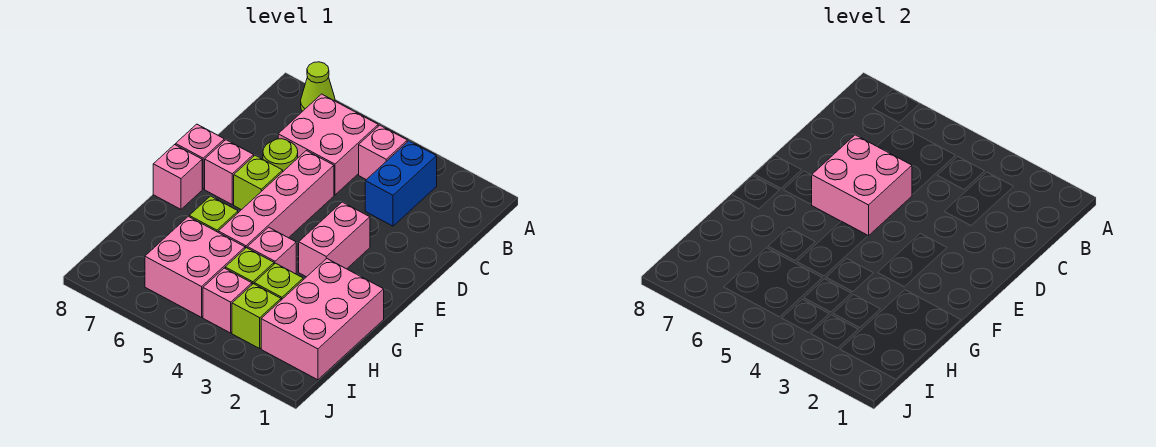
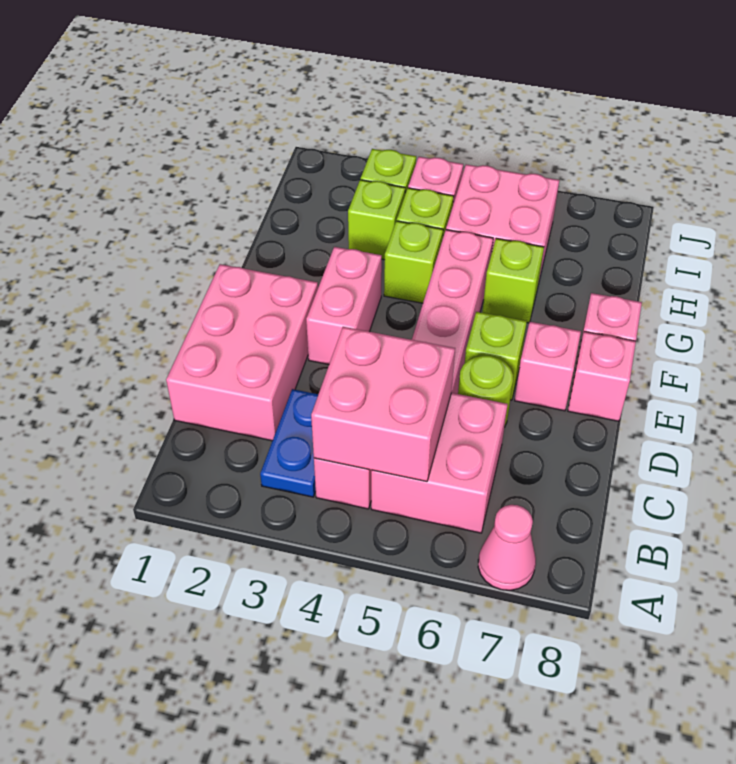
lime 1x1 cone [301,62,335,111] -> pink 1x1 cone [478,505,536,590]
blue 1x2 brick [365,141,437,226] -> blue 1x2 plate [260,389,318,497]
pink 2x2 brick [812,135,912,236] -> pink 2x2 brick moved to [311,327,455,481]
pink 2x3 brick [261,259,384,380] -> pink 2x3 brick moved to [166,264,318,441]
pink 1x1 brick [247,227,296,274] -> lime 1x1 brick [384,221,443,303]

